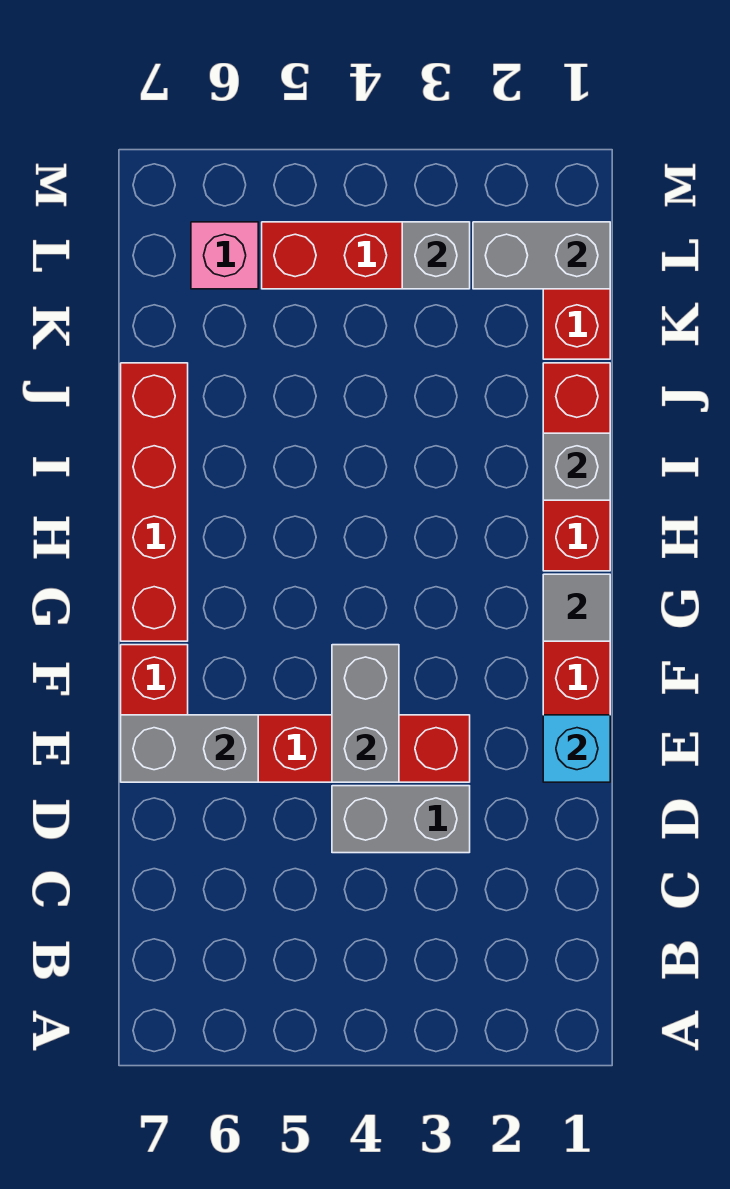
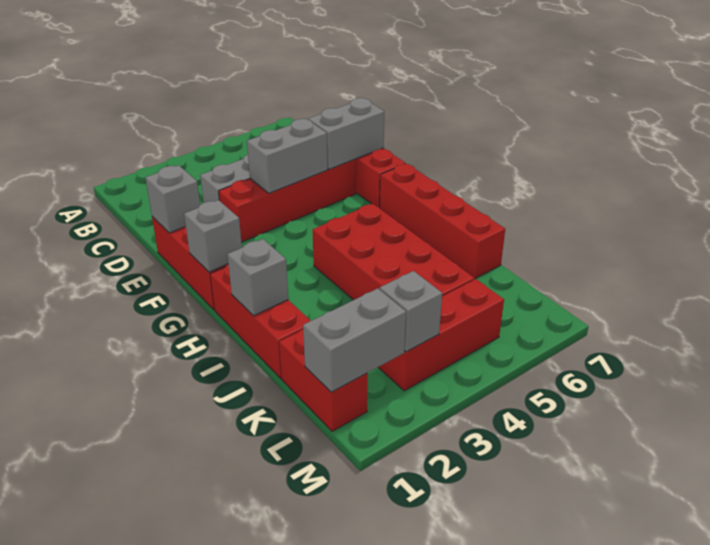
cyan 1x1 brick [543,715,610,782] -> grey 1x1 brick [145,165,200,233]
grey 1x2 brick [332,645,399,782] -> grey 1x2 brick turned to [247,119,328,193]
grey 1x1 tile [543,574,610,641] -> grey 1x1 brick [184,200,242,272]
none -> red 2x4 brick [313,204,475,300]
pink 1x1 brick [191,222,258,289] -> none

